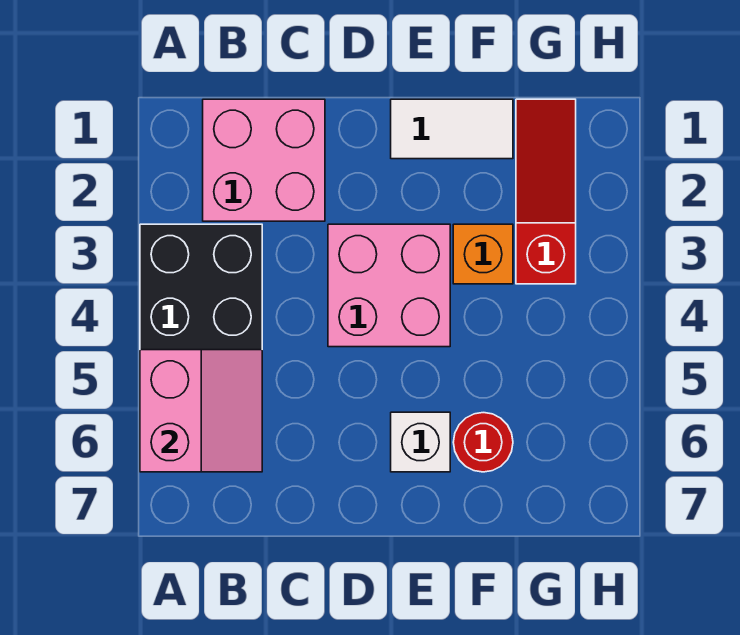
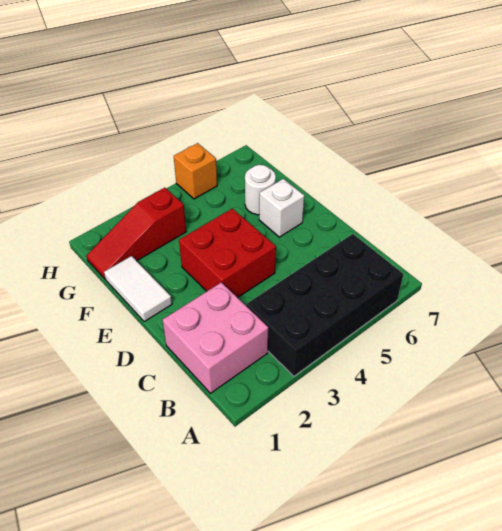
pink 2x2 slope [140,350,262,472] -> none
pink 2x2 brick [328,224,450,347] -> red 2x2 brick [179,208,276,298]
orange 1x1 brick [453,224,513,284] -> orange 1x1 brick moved to [174,143,217,199]
red 1x1 round brick [453,413,513,472] -> white 1x1 round brick [245,165,276,215]

